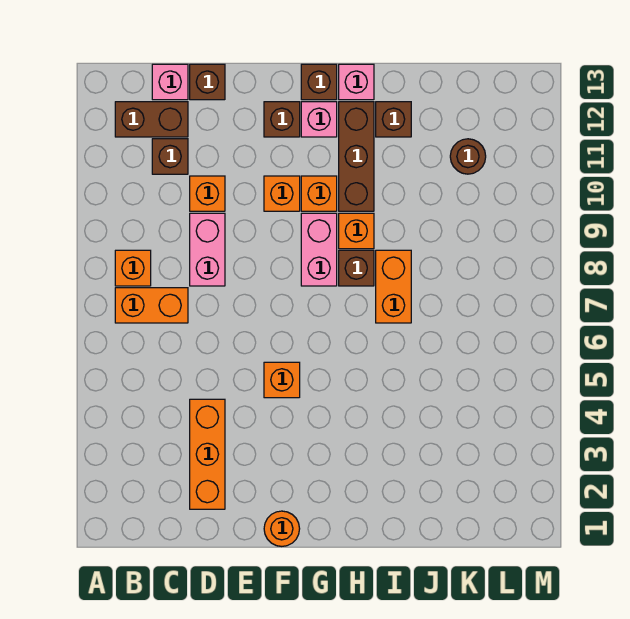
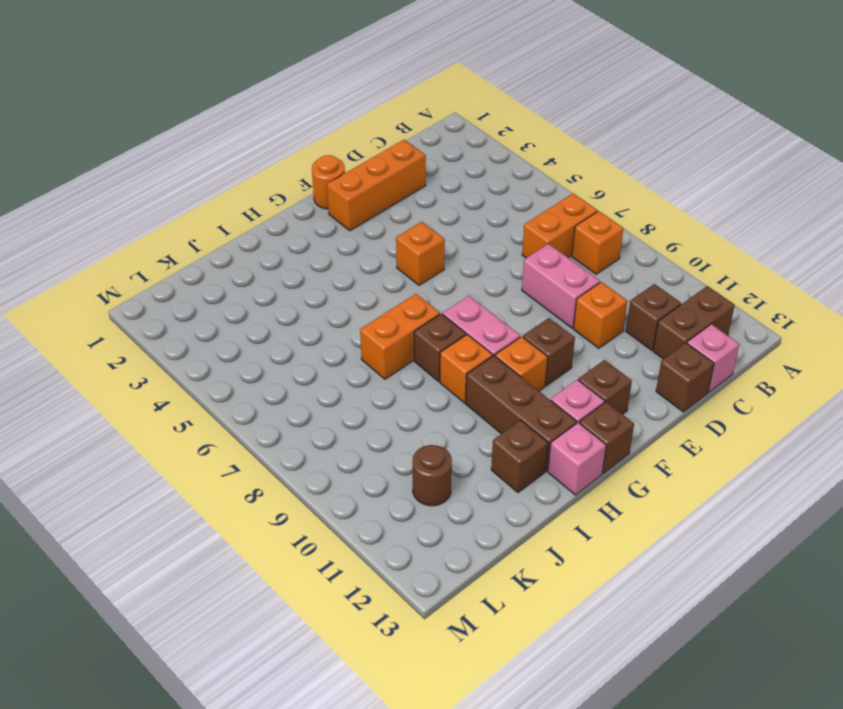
orange 1x3 brick [190,399,225,509] -> orange 1x3 brick turned to [327,140,426,231]
orange 1x1 brick [264,176,300,211] -> brown 1x1 brick [523,318,575,386]
orange 1x2 brick [376,250,411,323] -> orange 1x2 brick turned to [360,294,440,379]

